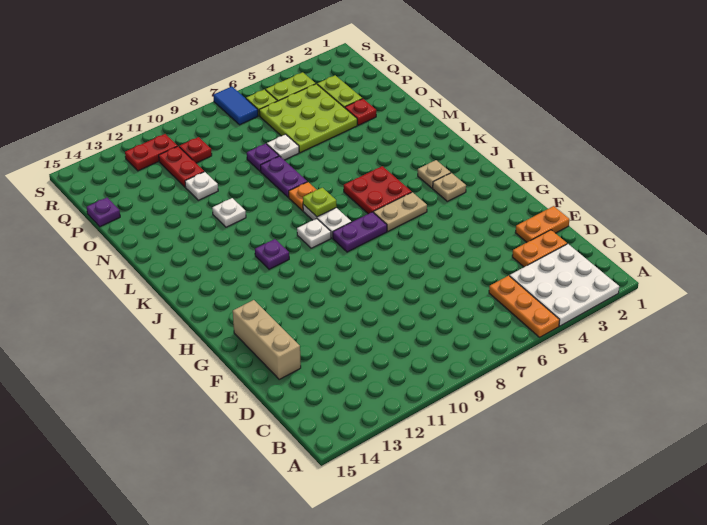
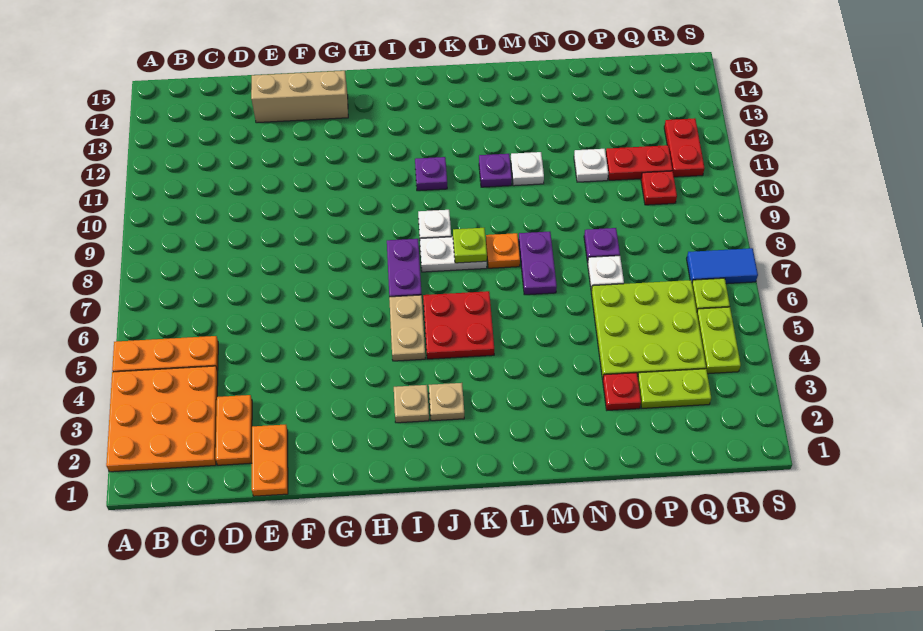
white 3x3 plate [510,244,619,326] -> orange 3x3 plate [106,366,218,472]
purple 1x2 plate [260,156,307,197] -> purple 1x2 plate turned to [519,232,557,295]
purple 1x1 plate [87,198,120,227] -> purple 1x1 plate moved to [479,154,512,187]

